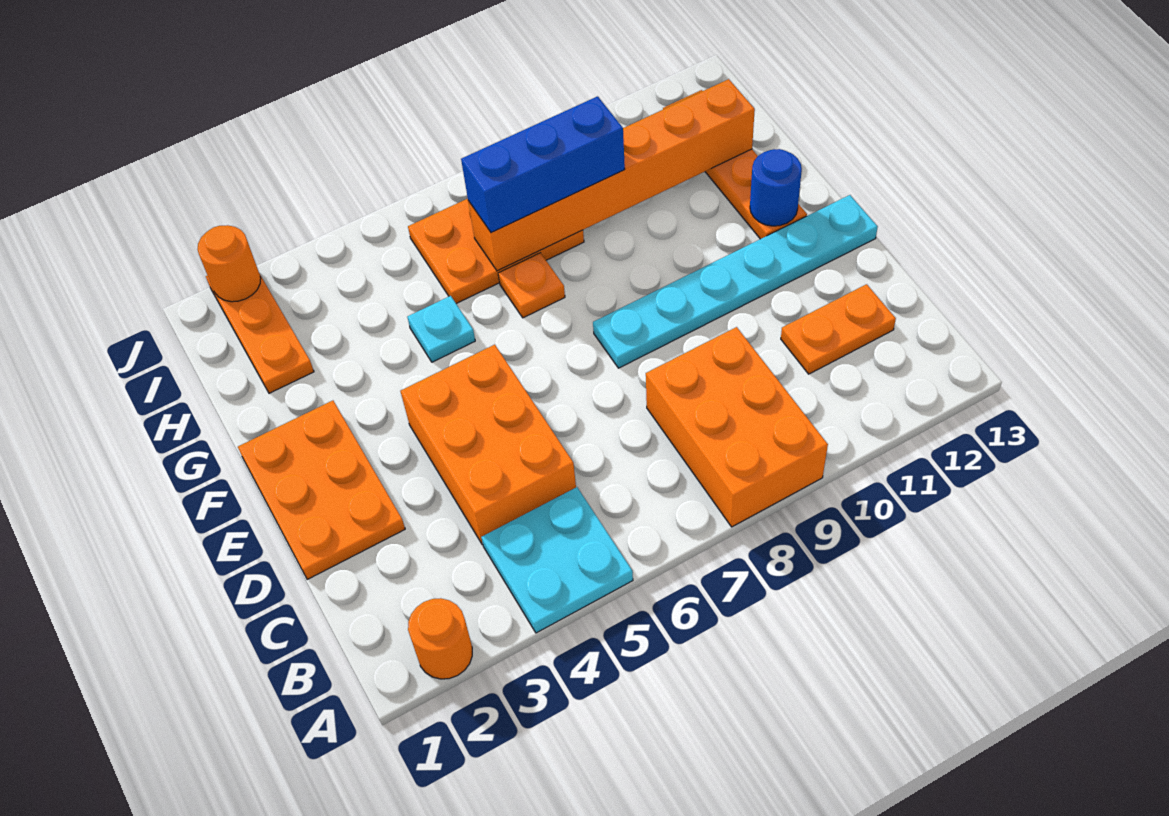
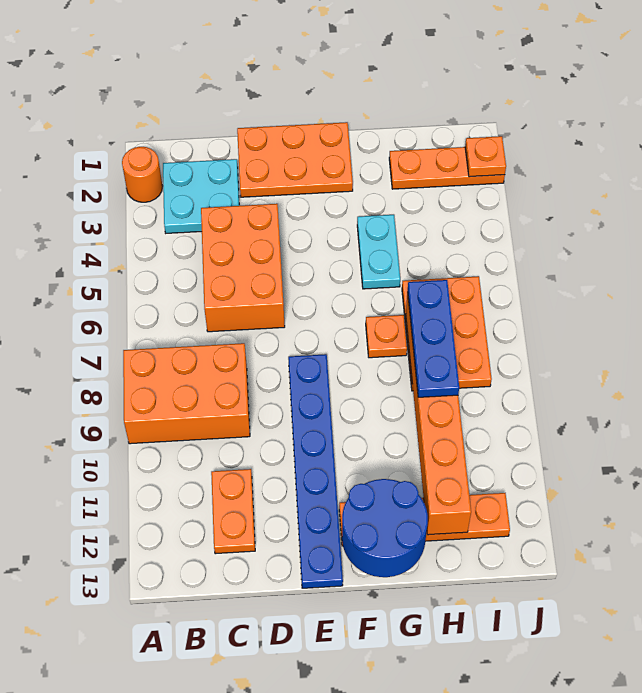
cyan 2x2 plate [481,487,633,633] -> cyan 2x2 plate moved to [163,159,239,233]
orange 2x3 brick [401,345,576,545] -> orange 2x3 brick turned to [201,204,285,332]
cyan 1x6 plate [593,195,878,368] -> blue 1x6 plate [288,354,343,588]
blue 1x1 round brick [750,149,802,226] -> blue 2x2 round brick [342,479,428,577]
cyan 1x1 plate [408,296,475,362] -> cyan 1x2 plate [357,215,400,289]
blue 1x3 brick [461,96,625,232] -> blue 1x3 plate [408,280,459,397]
orange 1x1 round brick [198,225,261,302] -> orange 1x1 plate [465,136,506,177]

